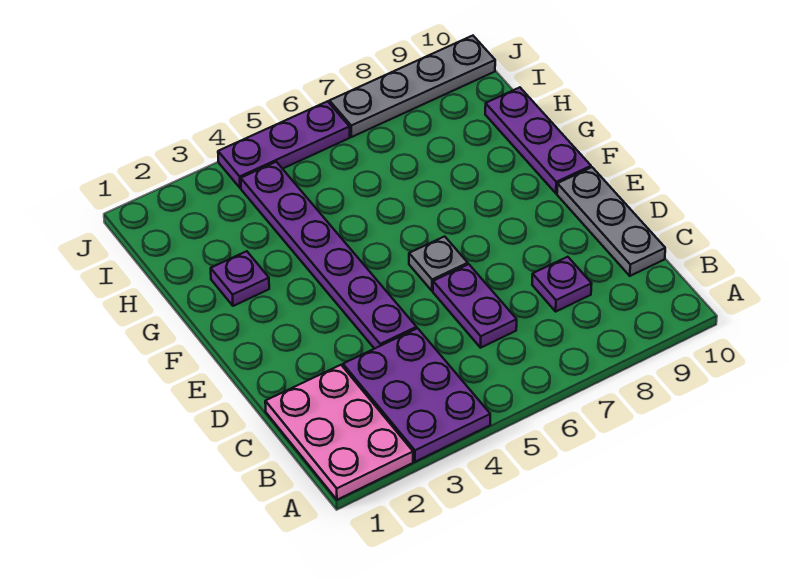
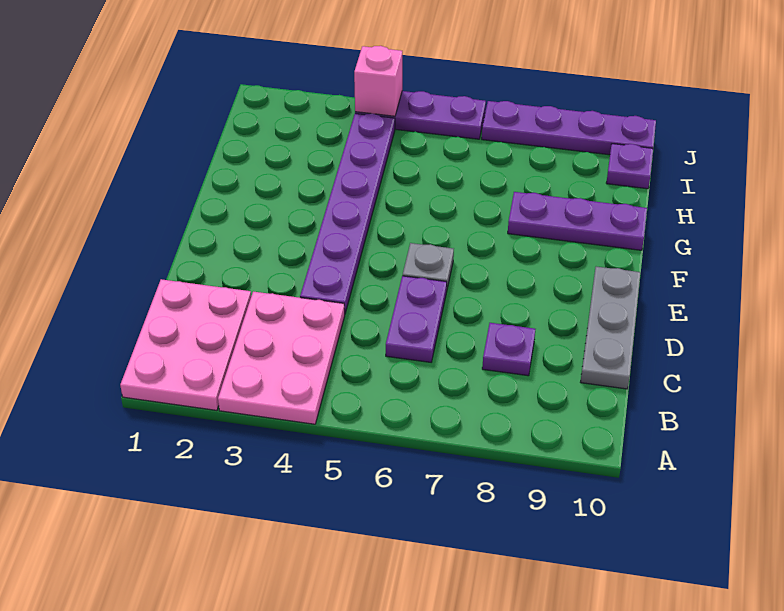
purple 2x3 plate [343,328,490,462] -> pink 2x3 plate [218,292,345,424]
purple 1x3 plate [485,87,591,193] -> purple 1x3 plate turned to [508,192,647,250]
purple 1x1 plate [211,251,269,306] -> purple 1x1 plate moved to [606,144,653,189]
none -> pink 1x1 brick [354,46,402,116]
grey 1x4 plate [329,36,495,137] -> purple 1x4 plate [482,101,656,155]

